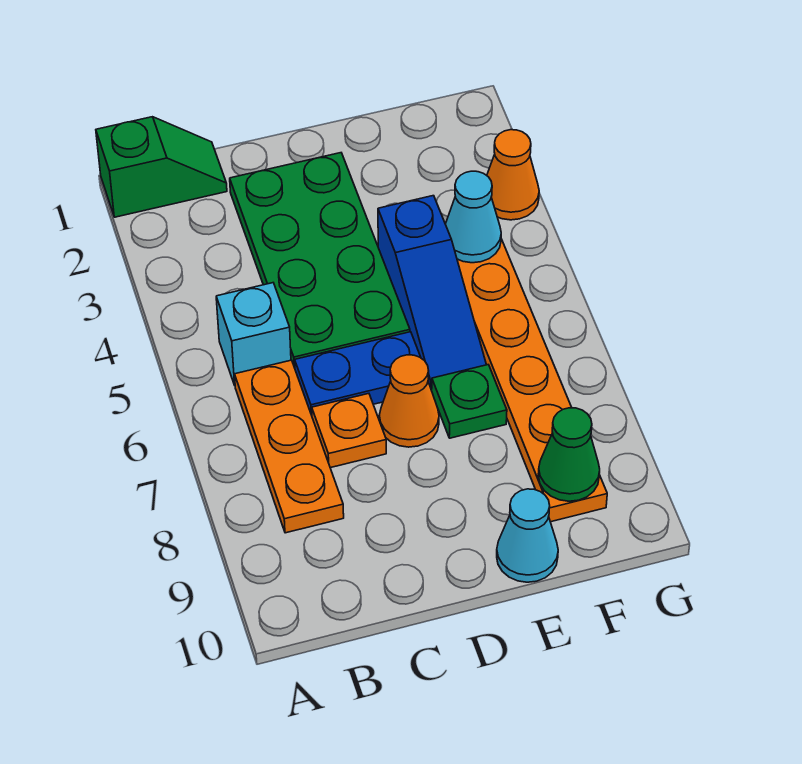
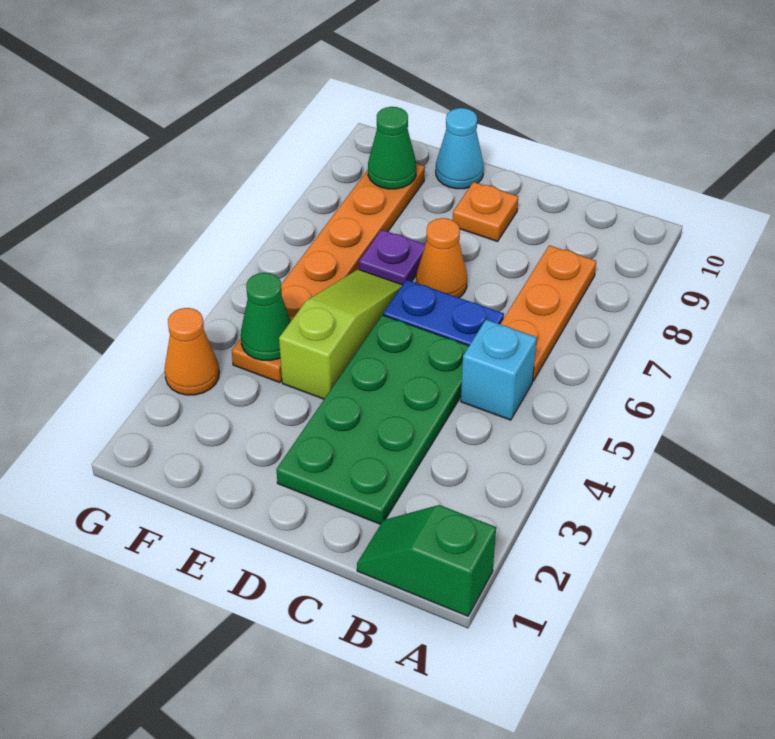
orange 1x1 plate [312,394,386,468] -> orange 1x1 plate moved to [453,182,518,241]
blue 1x3 slope [378,196,486,390] -> lime 1x3 slope [279,269,402,399]
green 1x1 plate [432,365,507,438] -> purple 1x1 plate [359,230,426,285]
cyan 1x1 cone [445,171,501,263] -> green 1x1 cone [241,273,291,360]

